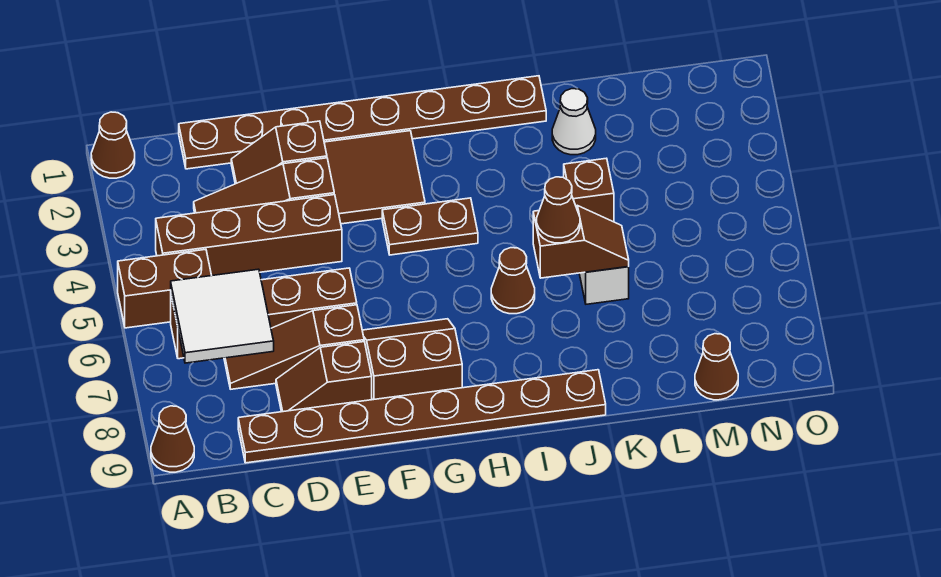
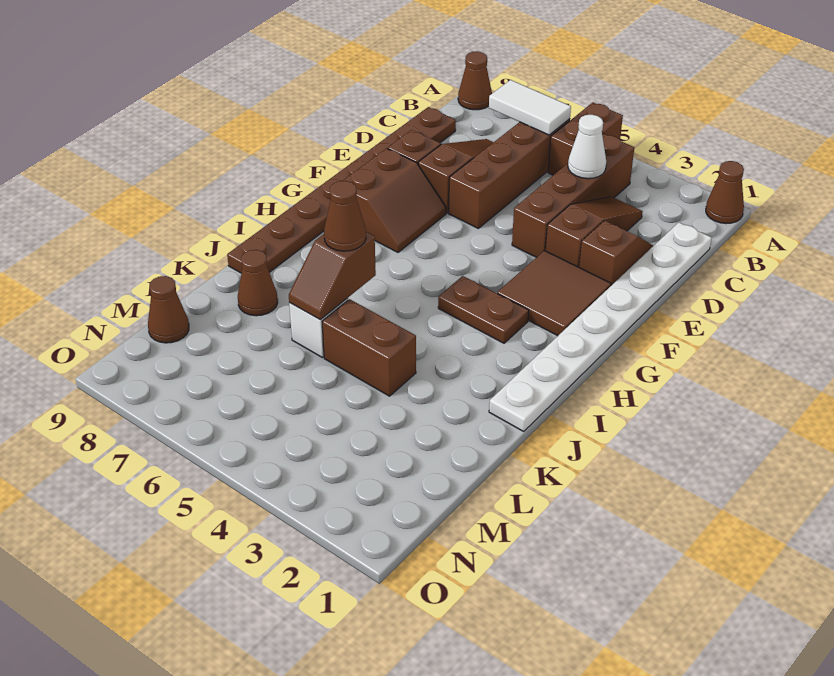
white 2x2 tile [171,269,274,363] -> white 1x2 tile [489,80,571,135]
brown 1x8 plate [179,76,546,169] -> white 1x8 plate [489,222,712,431]
brown 1x2 plate [382,198,478,255] -> brown 1x2 plate turned to [438,276,529,343]
brown 1x1 cone [491,248,535,314] -> brown 1x1 cone moved to [238,250,278,316]
white 1x1 cone [552,89,596,155] -> white 1x1 cone moved to [568,115,606,179]
brown 1x1 brick [564,158,614,222] -> brown 1x2 brick [322,299,416,396]

